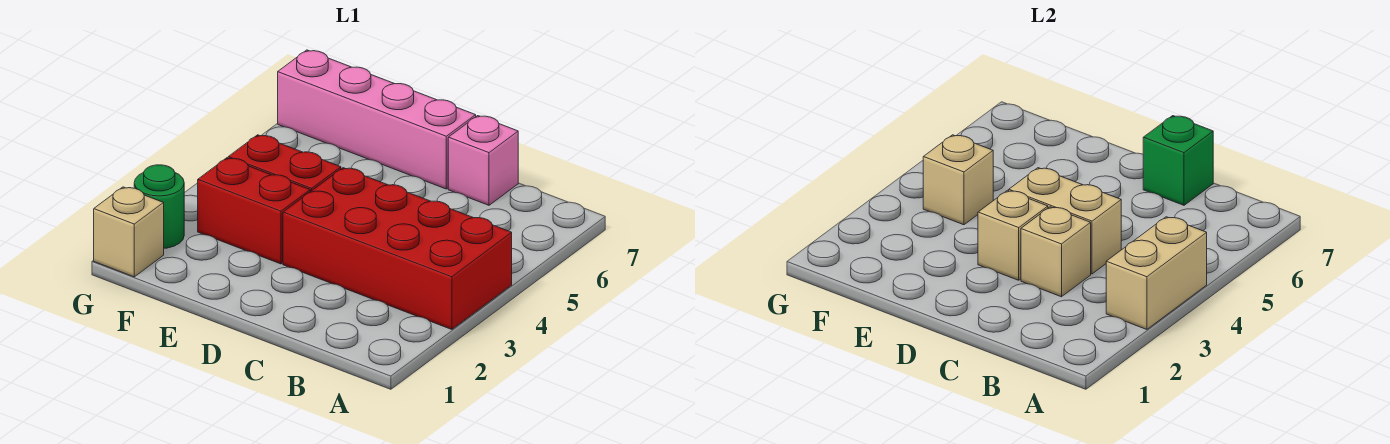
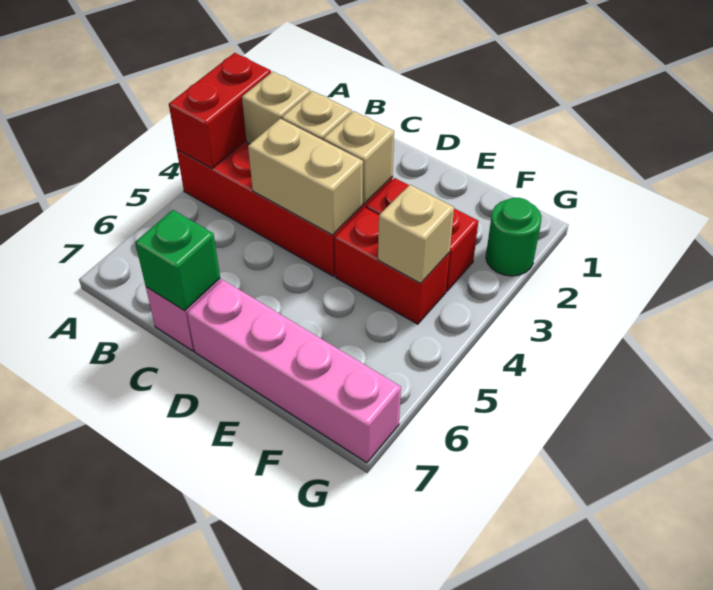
tan 1x2 brick [1106,217,1207,329] -> red 1x2 brick [169,53,271,169]
tan 1x1 brick [94,187,164,277] -> tan 1x1 brick moved to [242,72,311,144]

